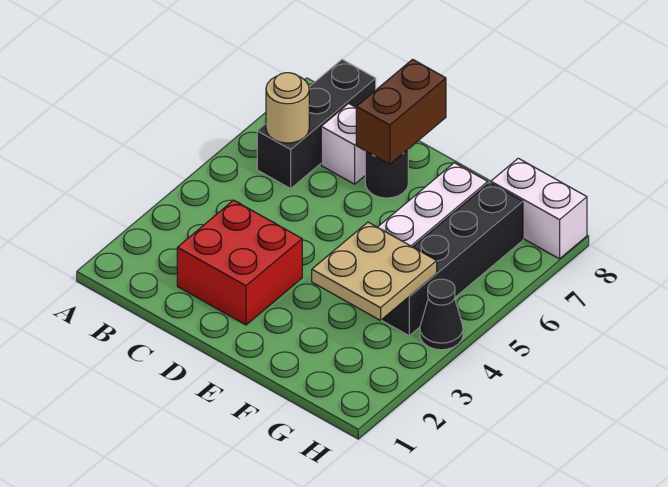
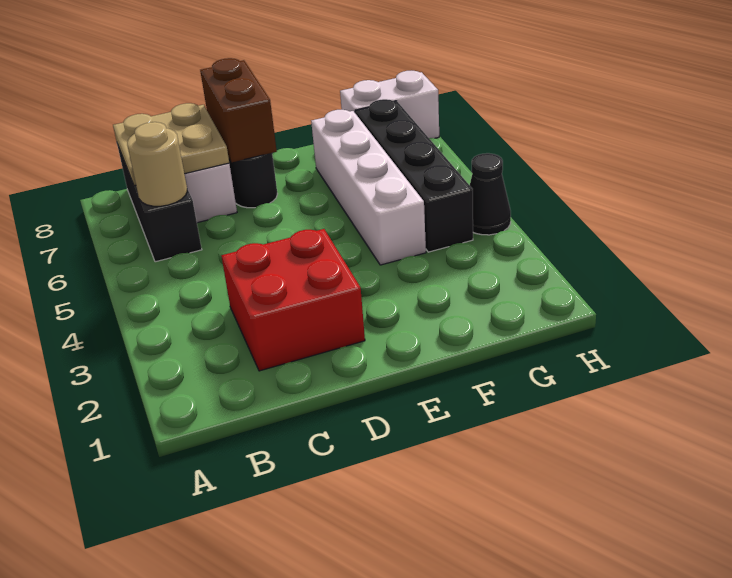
tan 2x2 plate [312,222,437,320] -> tan 2x2 plate moved to [113,103,229,186]

